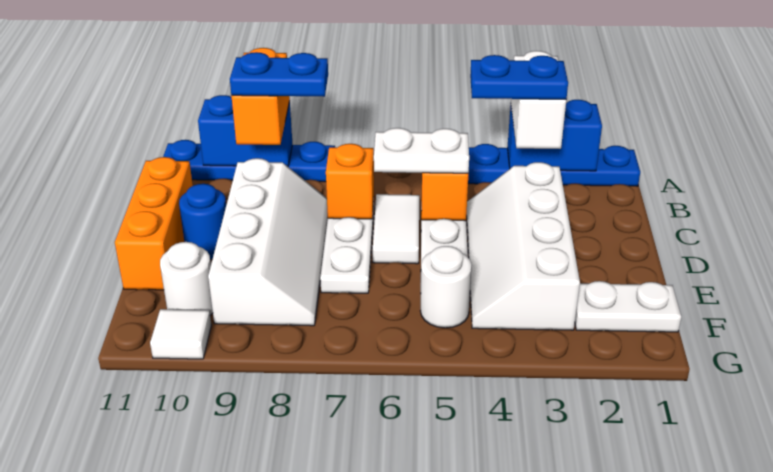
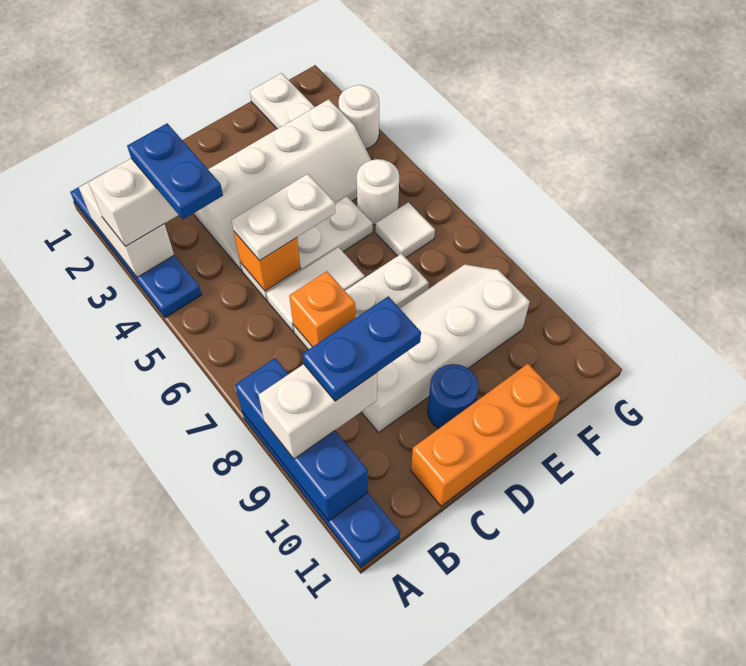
blue 1x2 brick [507,100,602,171] -> white 1x2 brick [79,166,174,277]
blue 1x2 brick [198,95,293,167] -> blue 1x3 brick [235,358,368,521]
orange 1x2 brick [231,48,290,145] -> white 1x2 brick [258,364,377,459]
blue 1x2 plate [230,52,328,97] -> blue 1x2 plate turned to [302,296,421,401]
white 1x2 plate [374,128,469,173] -> white 1x2 plate turned to [232,174,335,261]
white 1x1 round brick [160,242,213,315] -> white 1x1 round brick moved to [338,85,379,149]
white 1x1 tile [150,309,211,359] -> white 1x1 tile moved to [376,202,435,258]

